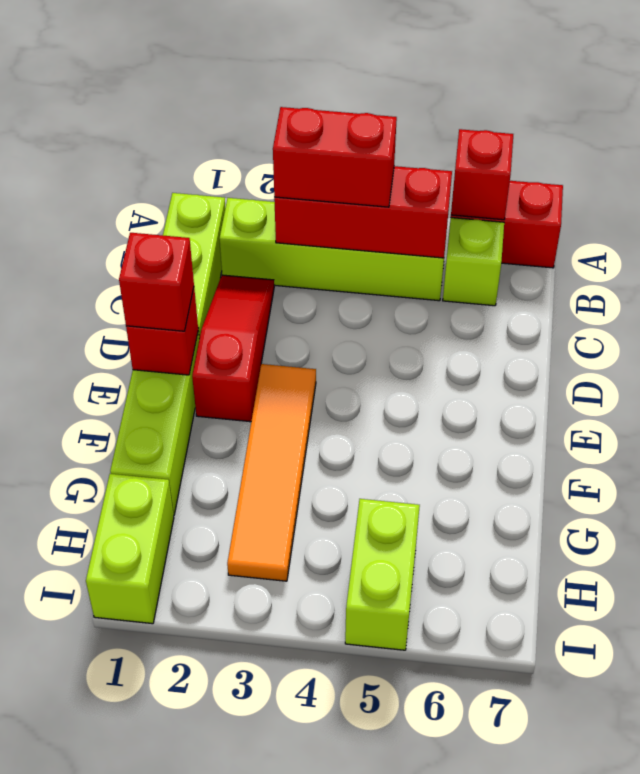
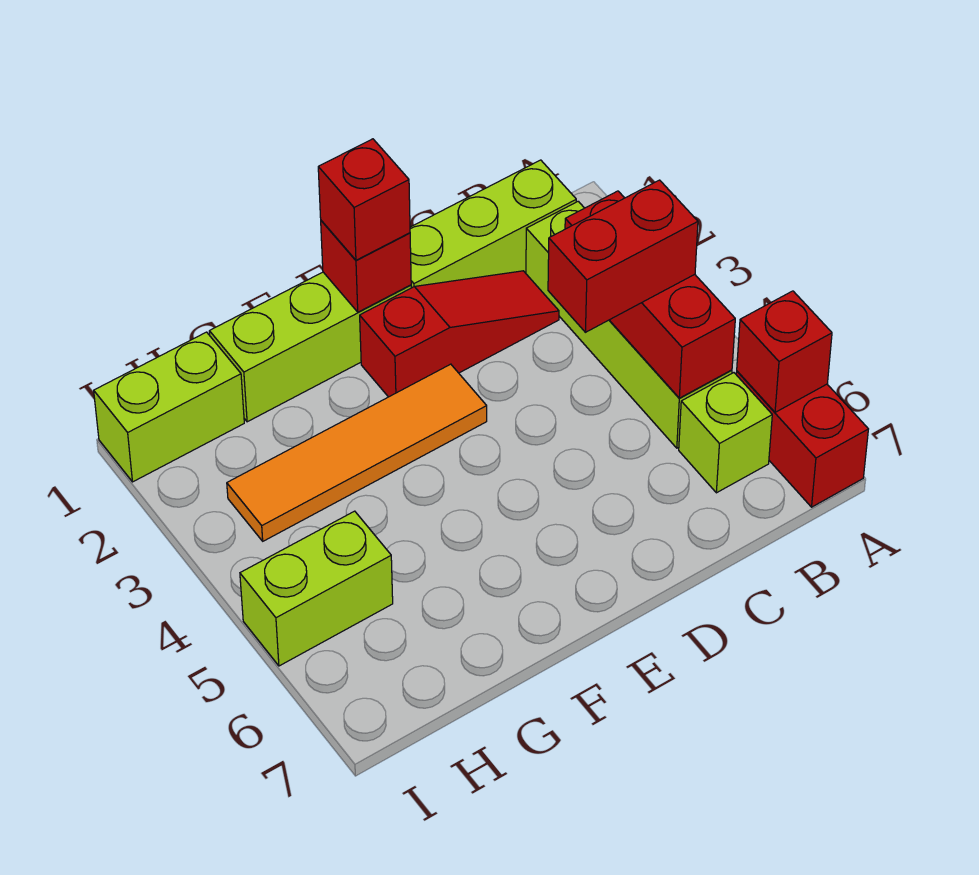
red 1x2 brick [273,107,397,207] -> red 1x2 brick turned to [548,180,698,332]

